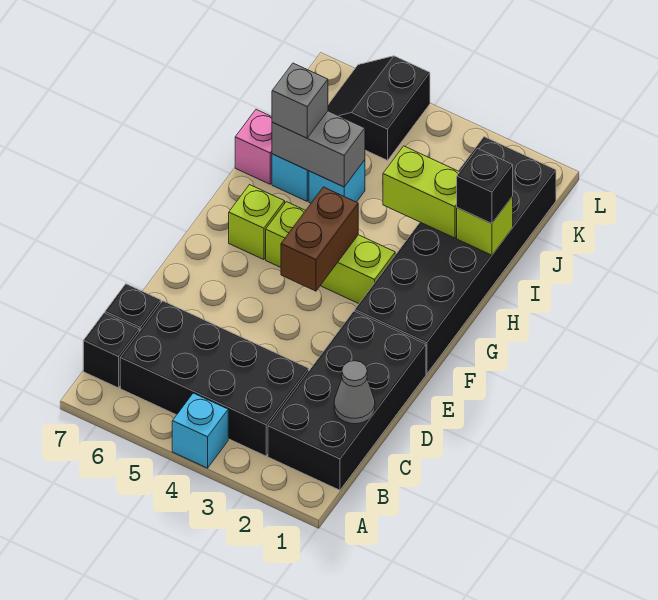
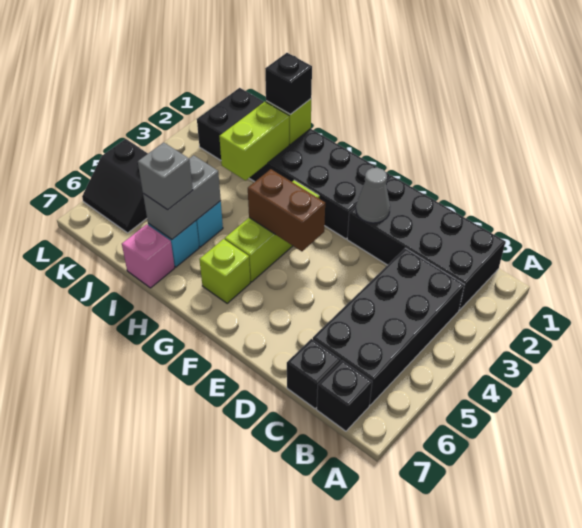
cyan 1x1 brick [172,393,228,468] -> none
grey 1x1 cone [334,361,375,424] -> grey 1x1 cone moved to [356,168,390,223]

